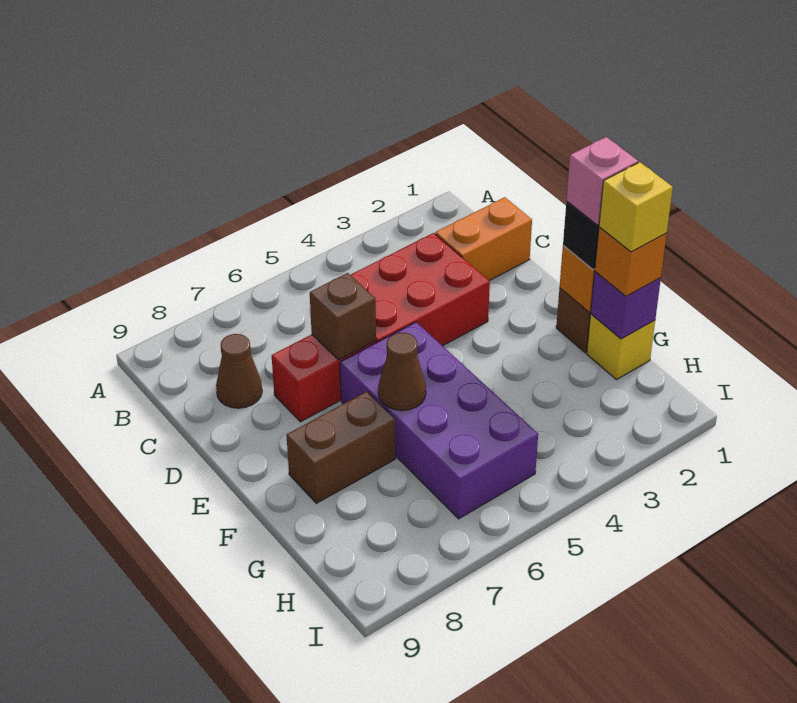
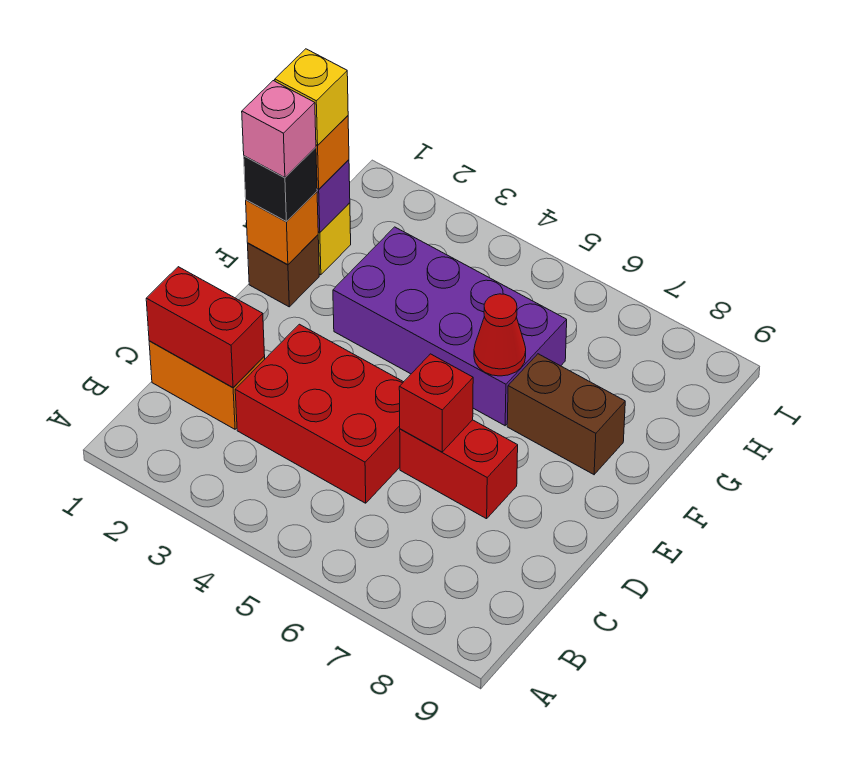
none -> red 1x2 brick [146,267,265,388]
brown 1x1 cone [216,334,262,408] -> none
brown 1x1 brick [310,273,376,360] -> red 1x1 brick [399,354,473,452]
purple 2x4 brick [340,322,538,519] -> purple 2x4 brick turned to [333,227,567,426]
brown 1x1 cone [378,333,426,410] -> red 1x1 cone [474,294,526,376]

